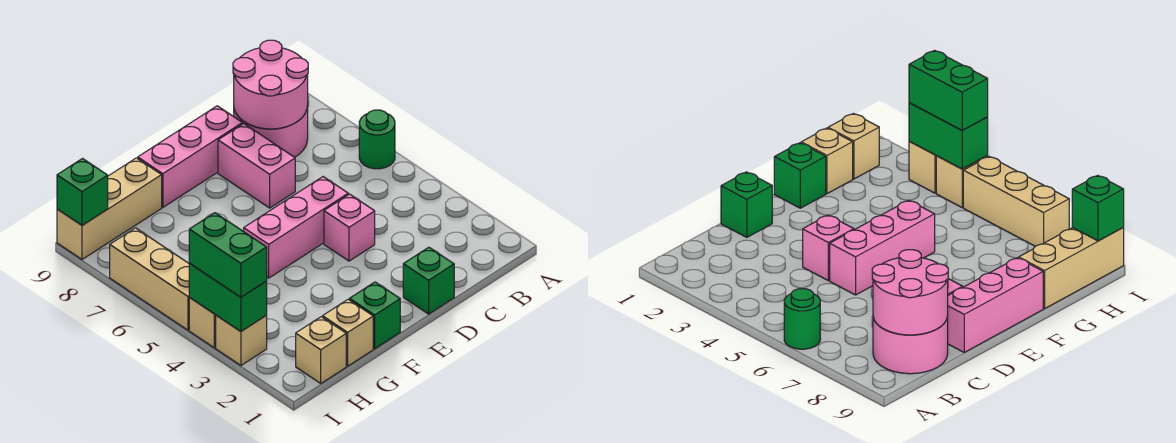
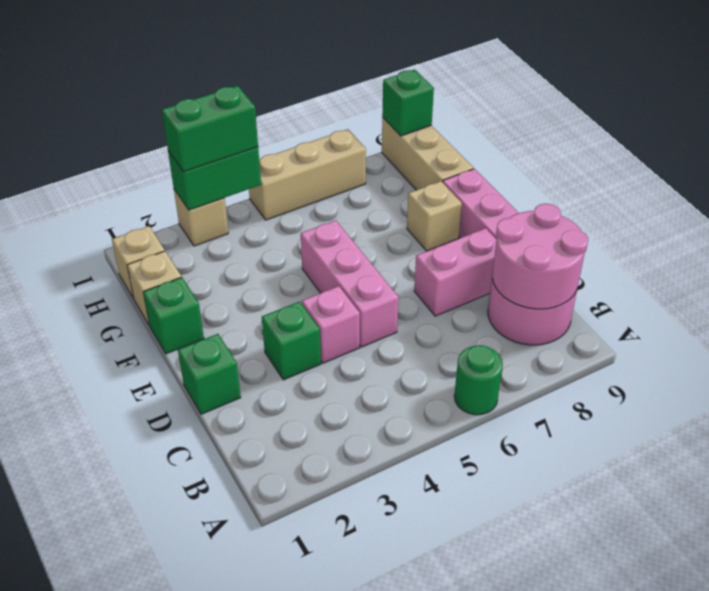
none -> green 1x1 brick [262,302,321,380]
tan 1x1 brick [189,298,216,348] -> tan 1x1 brick moved to [407,181,462,251]

